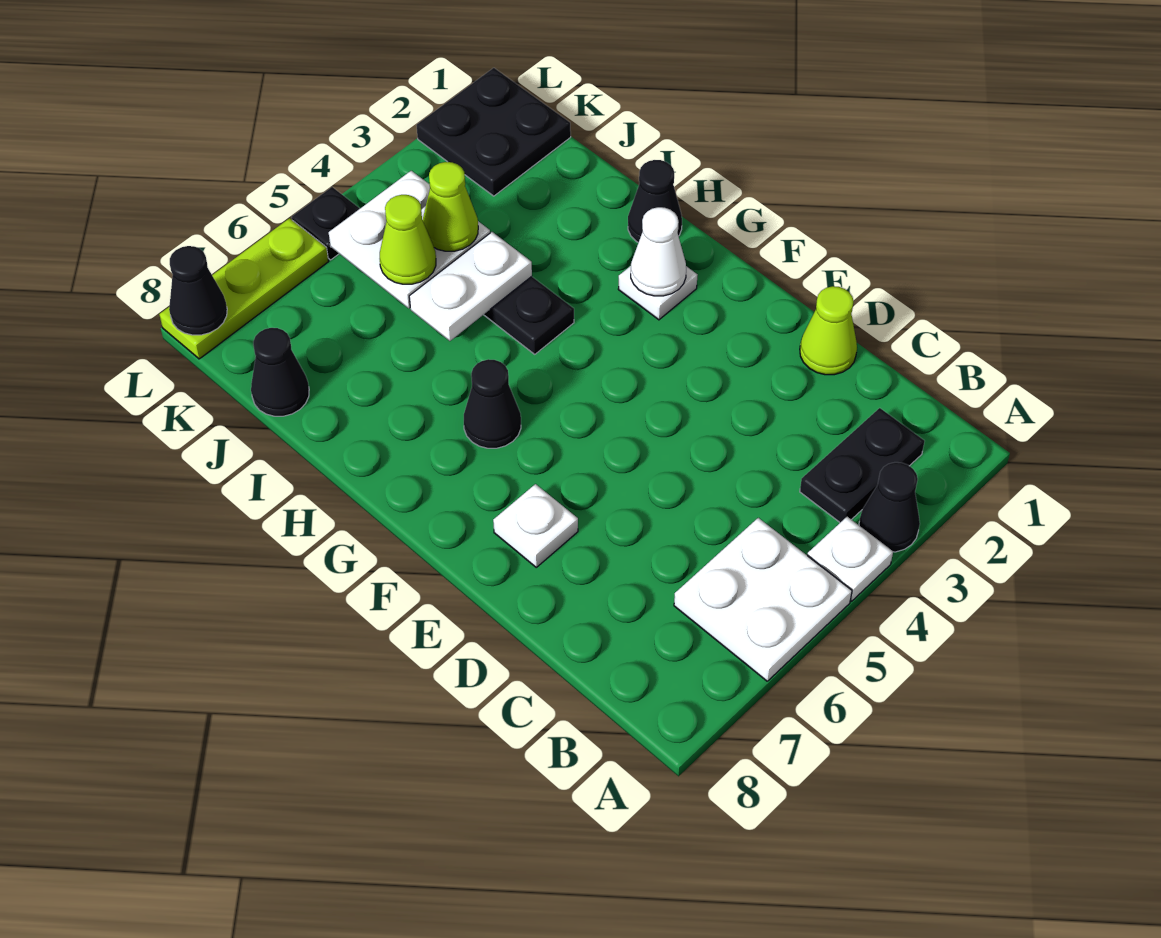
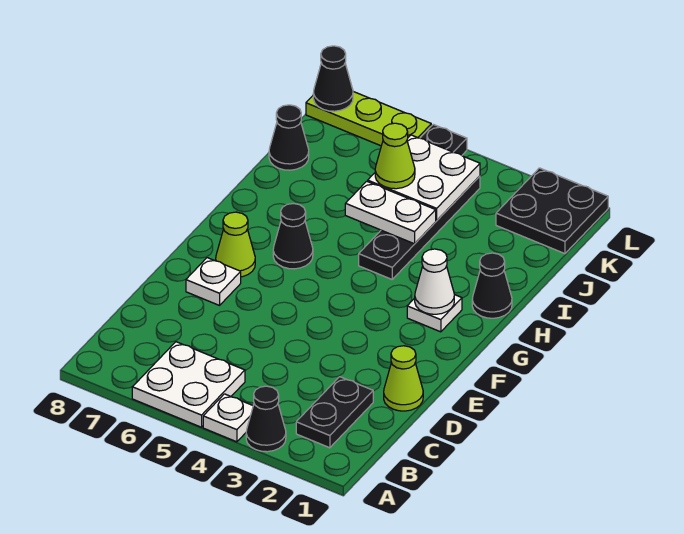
black 1x2 plate [800,408,925,522] -> black 1x2 plate turned to [296,377,373,448]
lime 1x1 cone [423,162,478,251] -> lime 1x1 cone moved to [216,212,255,277]

